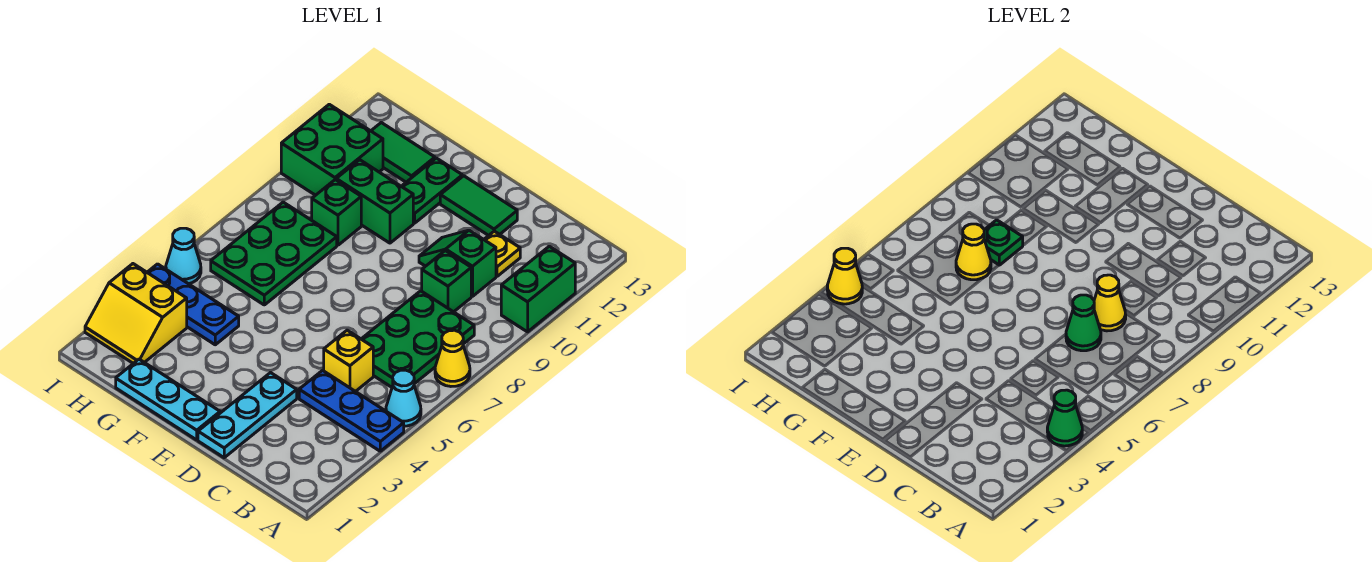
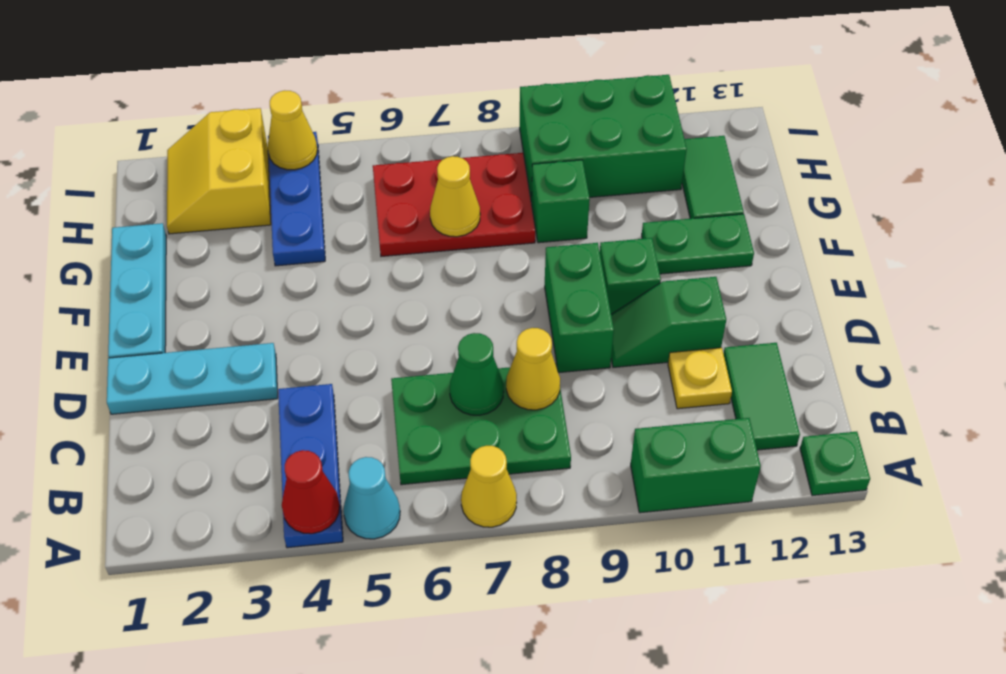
green 1x1 cone [1047,390,1082,446] -> red 1x1 cone [282,450,340,534]
yellow 1x1 brick [324,330,373,392] -> none
green 1x1 brick [422,251,471,312] -> green 1x1 brick moved to [600,238,661,314]
green 1x2 slope [419,230,496,296] -> green 1x2 slope turned to [611,277,726,367]
green 1x2 tile [440,176,517,236] -> green 1x2 tile moved to [723,343,800,450]
green 1x2 brick [336,160,413,243] -> green 1x2 brick moved to [545,243,614,373]
green 2x3 plate [211,202,337,305] -> red 2x3 plate [373,153,535,256]
green 1x1 plate [984,220,1023,265] -> green 1x1 plate moved to [800,432,870,496]
green 2x2 brick [281,104,383,195] -> green 2x3 brick [520,75,687,202]
cyan 1x1 cone [166,228,201,284] -> none

